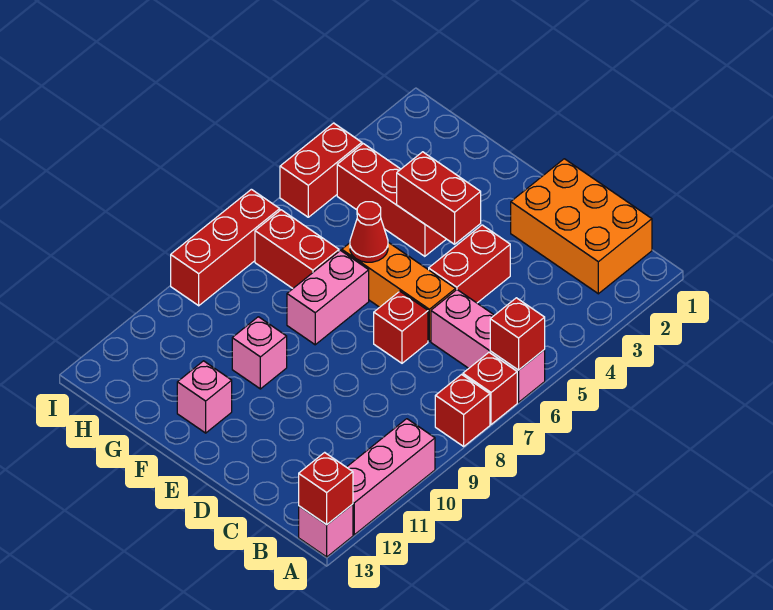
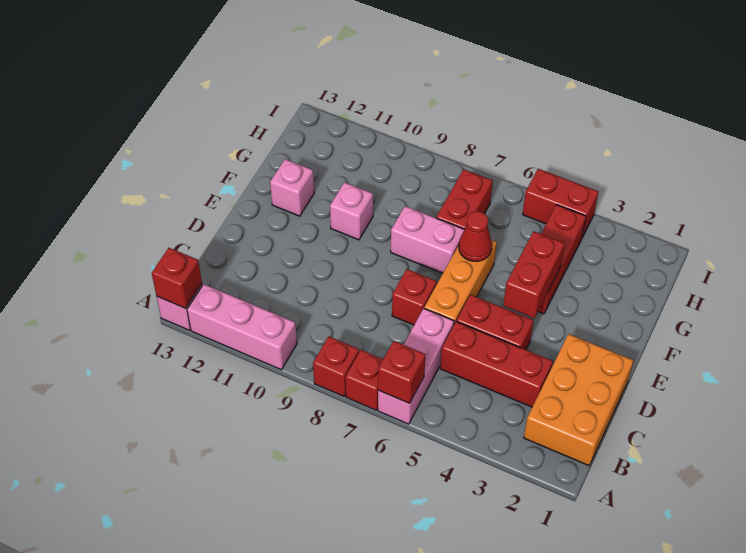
red 1x3 brick [171,189,280,306] -> red 1x3 brick moved to [440,322,553,407]

